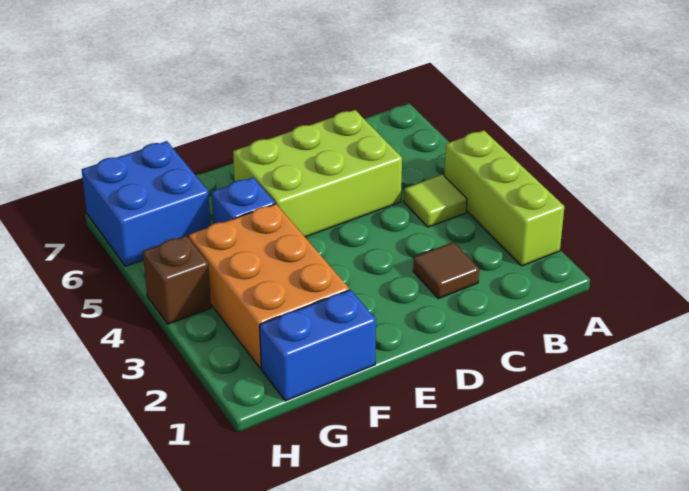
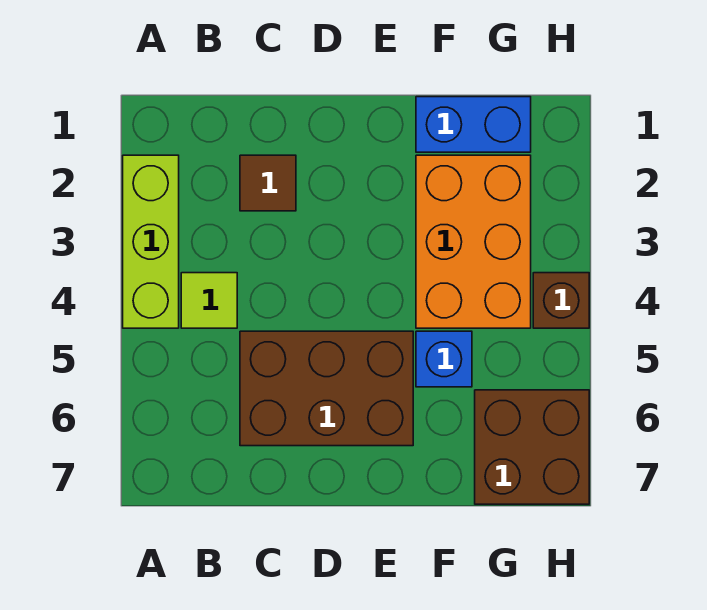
lime 2x3 brick [233,110,402,237] -> brown 2x3 brick [240,331,413,446]
blue 2x2 brick [82,141,211,266] -> brown 2x2 brick [475,390,589,504]

